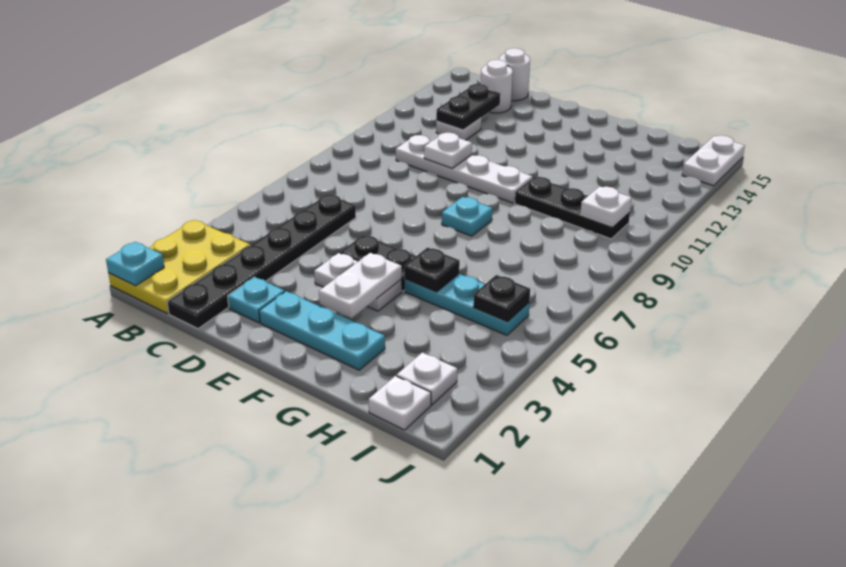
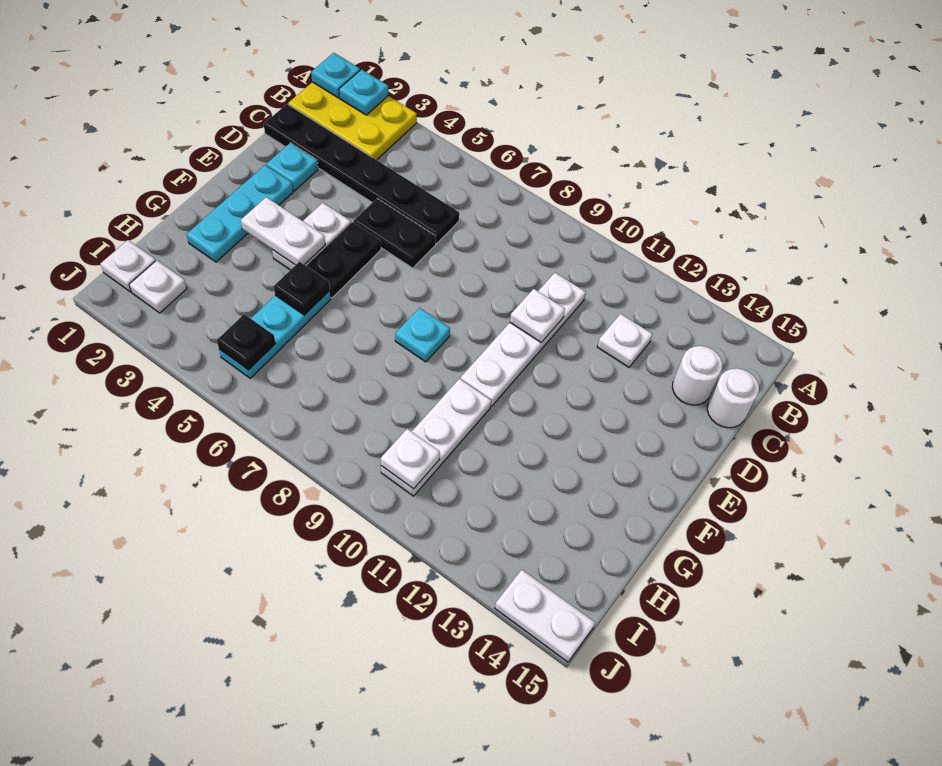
none -> cyan 1x1 plate [339,70,388,115]
black 1x2 plate [436,84,500,130] -> black 1x2 plate moved to [353,199,436,268]
black 1x3 plate [515,177,630,239] -> white 1x3 plate [381,379,491,496]

